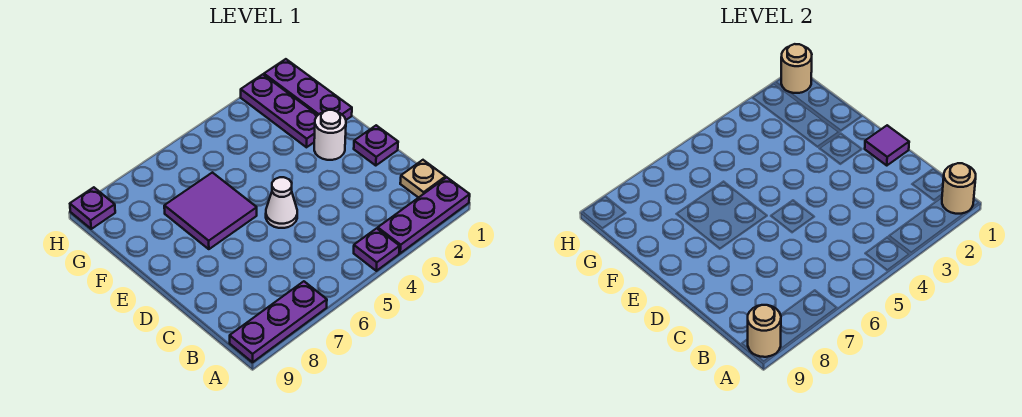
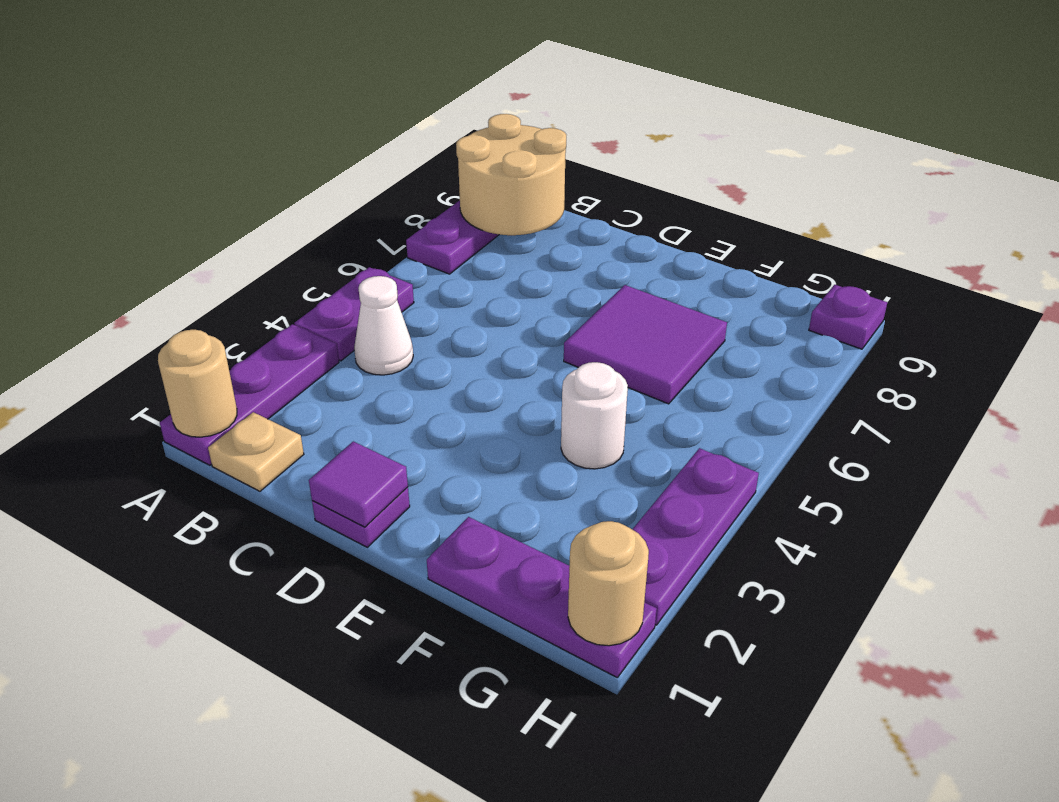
purple 1x1 plate [354,228,400,271] -> purple 1x2 plate [294,267,414,361]
tan 1x1 round brick [748,305,781,357] -> tan 2x2 round brick [456,114,566,235]
white 1x1 cone [266,177,297,228] -> white 1x1 cone moved to [354,276,413,375]
white 1x1 round brick [314,110,346,160] -> white 1x1 round brick moved to [561,362,628,469]
purple 1x3 plate [241,74,318,147] -> purple 1x3 plate turned to [632,448,759,625]

